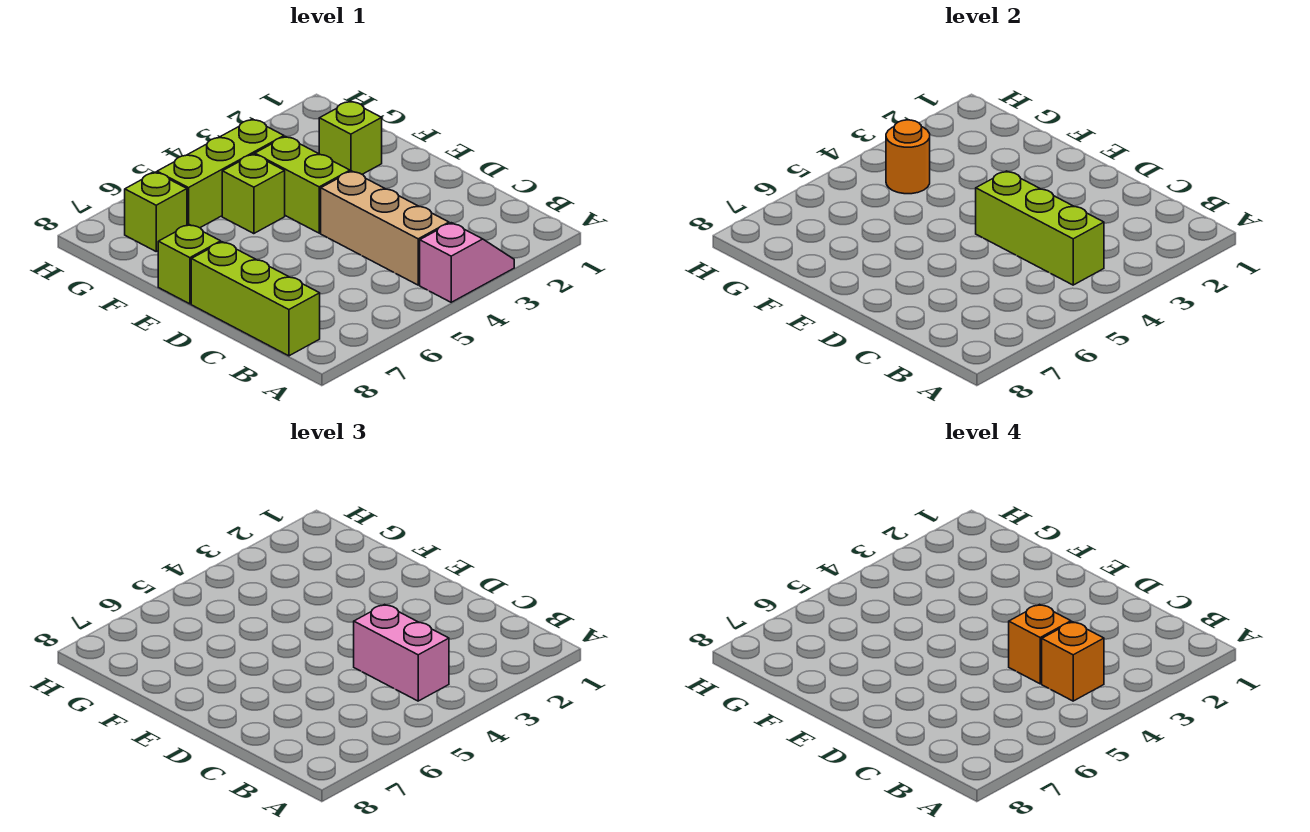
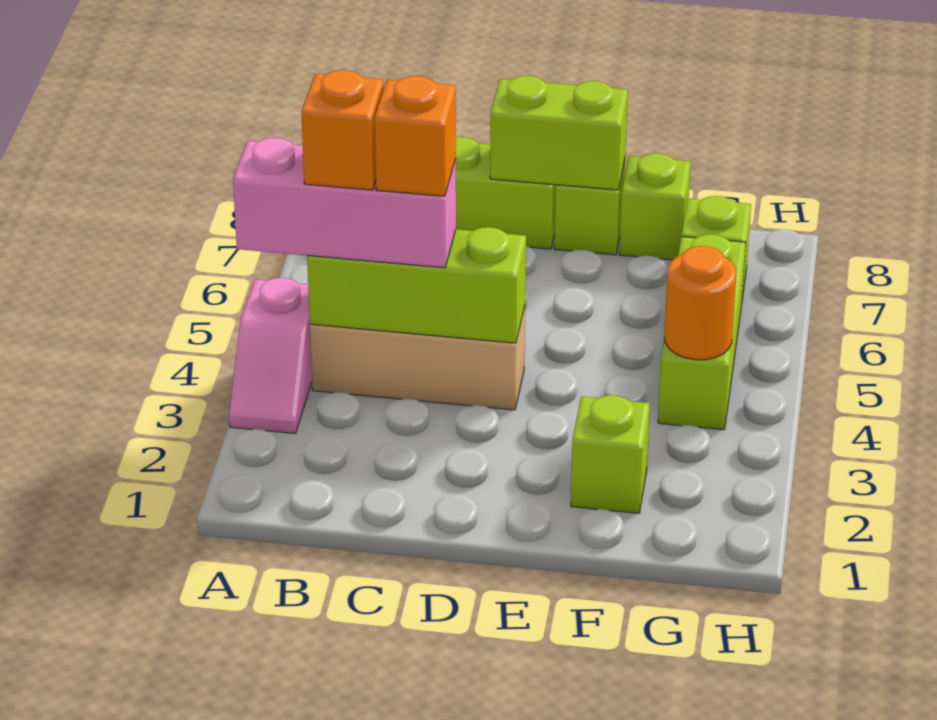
pink 1x2 brick [354,604,449,701] -> pink 1x3 brick [233,138,456,268]
lime 1x2 brick [255,136,350,233] -> lime 1x2 brick moved to [490,76,628,190]
lime 1x1 brick [222,154,285,234] -> lime 1x1 brick moved to [619,153,691,260]

